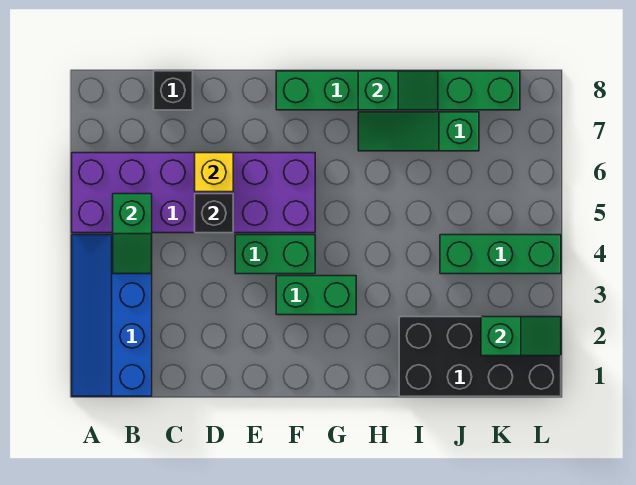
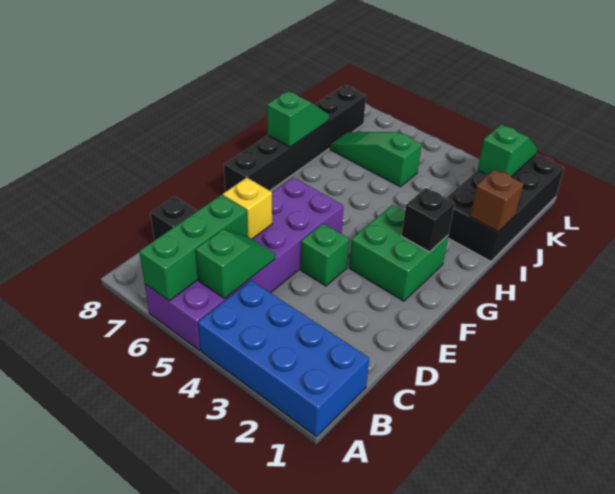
blue 2x4 slope [72,235,152,396] -> blue 2x4 brick [198,280,369,437]
green 1x2 slope [113,194,152,274] -> green 1x2 slope turned to [196,229,275,299]
black 1x1 brick [195,194,233,233] -> black 1x1 brick moved to [402,188,455,252]
green 1x2 brick [235,235,315,274] -> green 1x1 brick [301,224,349,286]
green 1x2 brick [276,276,356,315] -> green 2x2 brick [349,205,448,301]
green 1x6 brick [276,71,520,110] -> black 1x6 brick [224,85,366,192]
green 1x3 slope [358,112,479,151] -> green 1x3 slope turned to [330,132,422,187]
none -> brown 1x1 brick [470,169,524,232]
green 1x3 brick [440,235,561,274] -> green 1x3 brick moved to [139,195,248,301]

